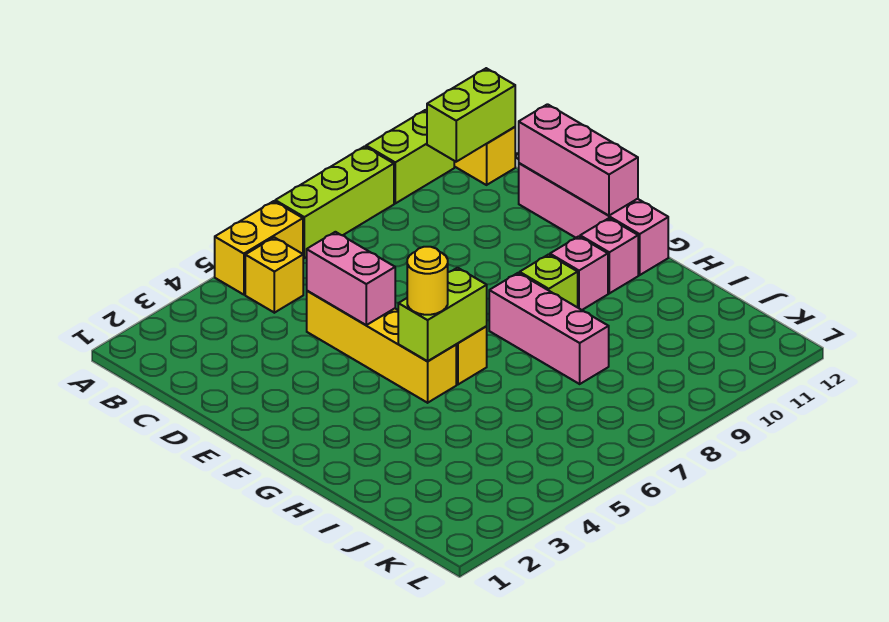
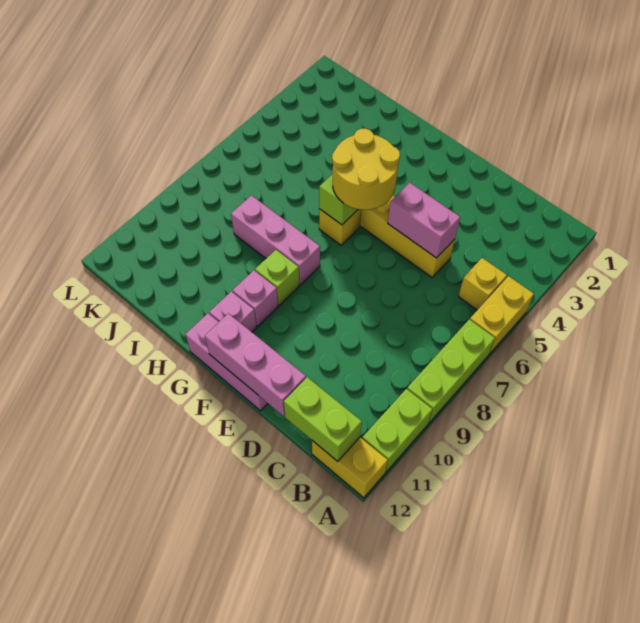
lime 1x2 brick [427,68,515,162] -> lime 1x2 brick turned to [284,377,362,461]
pink 1x4 brick [519,163,668,275] -> pink 1x3 brick [185,313,268,411]
yellow 1x1 round brick [407,247,448,315] -> yellow 2x2 round brick [332,129,400,210]

